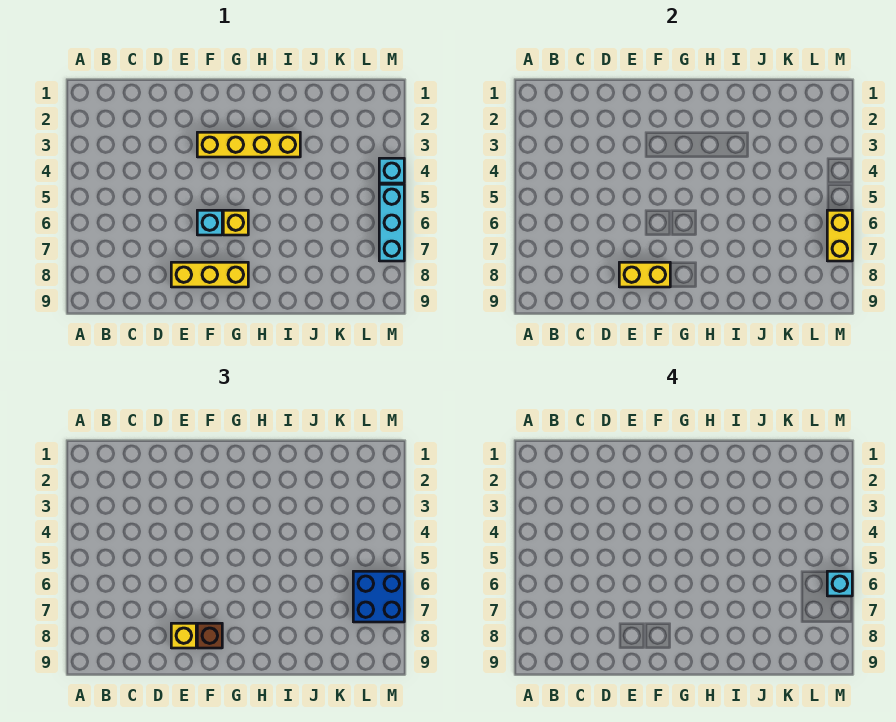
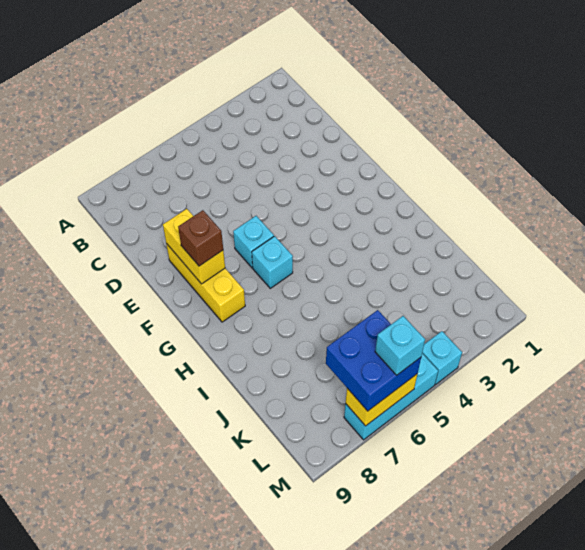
yellow 1x1 brick [171,623,196,648] -> none
yellow 1x4 brick [197,132,300,157] -> none
yellow 1x1 brick [223,210,248,235] -> cyan 1x1 brick [252,236,293,288]

